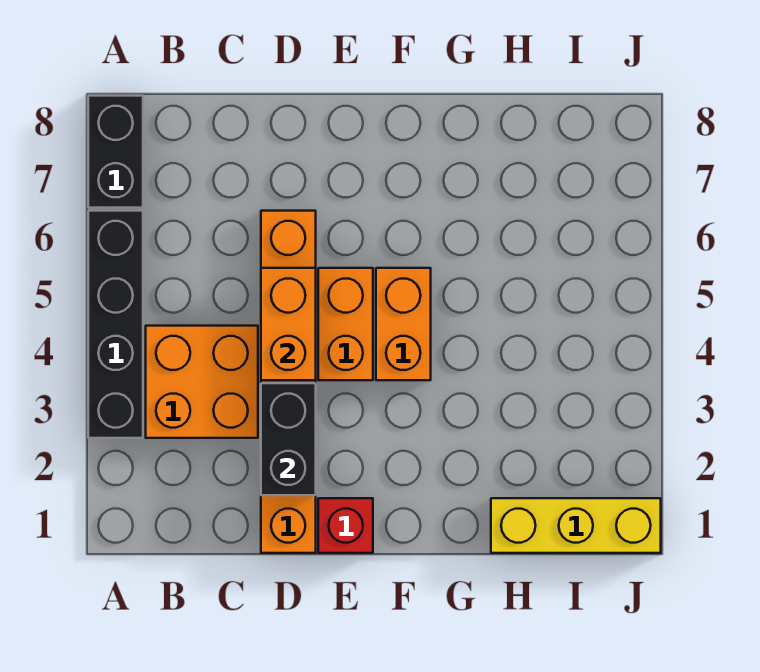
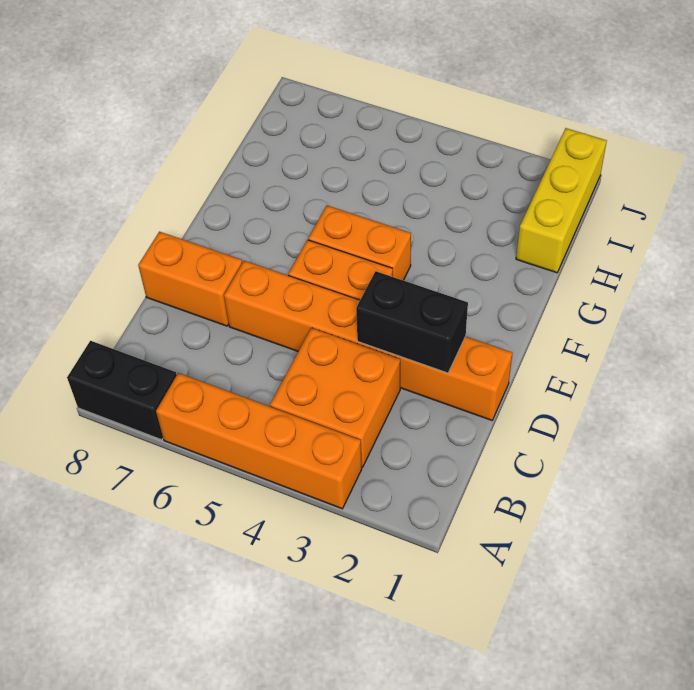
black 1x4 brick [88,211,143,438] -> orange 1x4 brick [156,373,362,509]
orange 1x2 brick [261,268,316,380] -> orange 1x2 brick moved to [138,232,242,326]
red 1x1 brick [318,498,373,553] -> none

